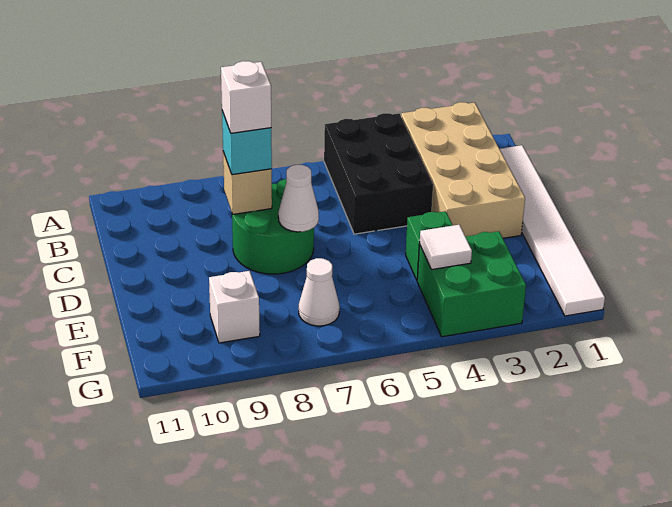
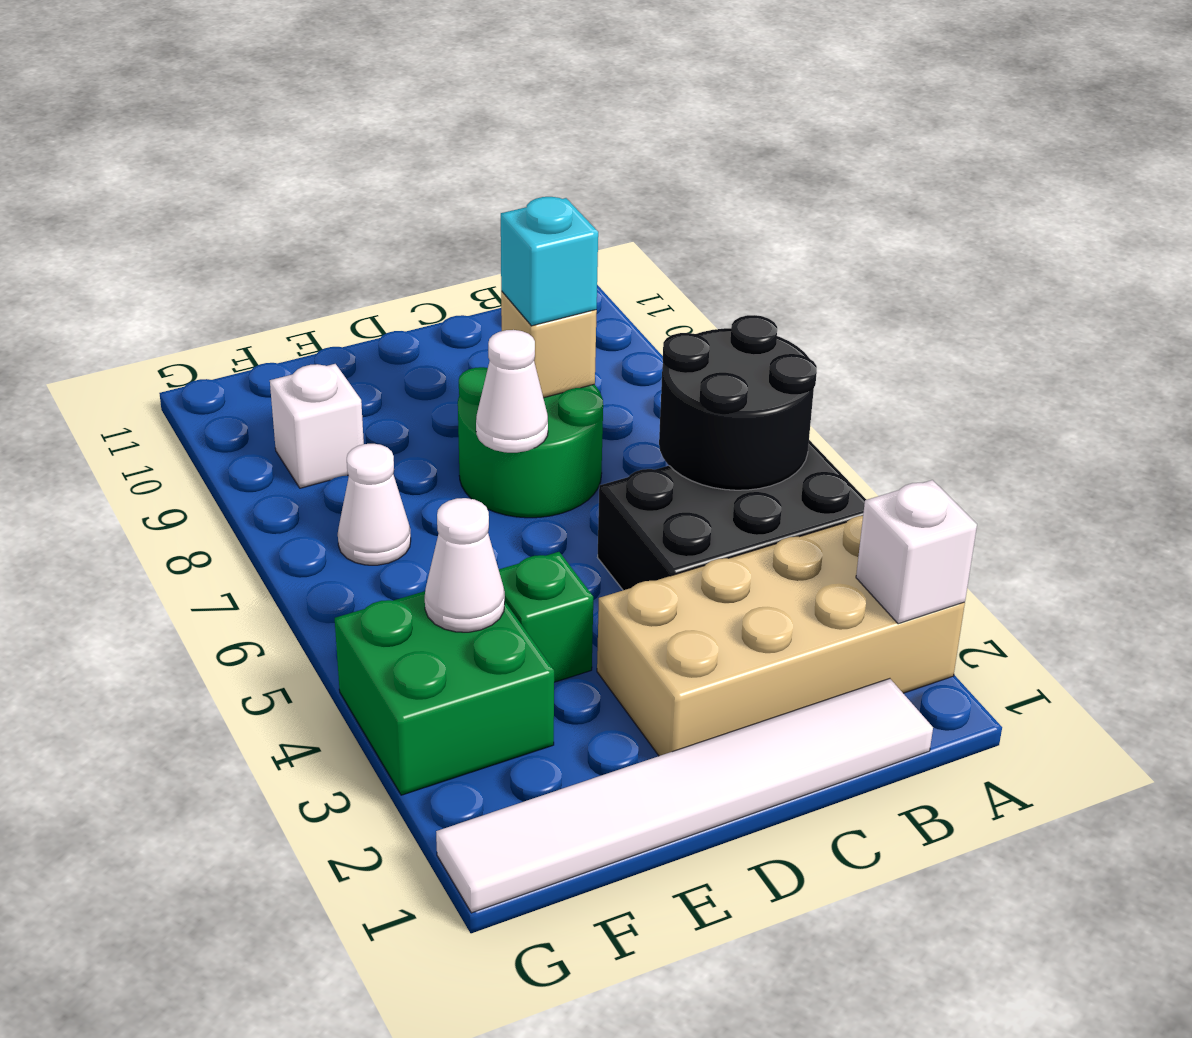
none -> black 2x2 round brick [659,315,817,490]
white 1x1 brick [221,61,271,133] -> white 1x1 brick moved to [856,480,977,624]
white 1x1 tile [420,225,472,270] -> white 1x1 cone [425,498,505,632]

